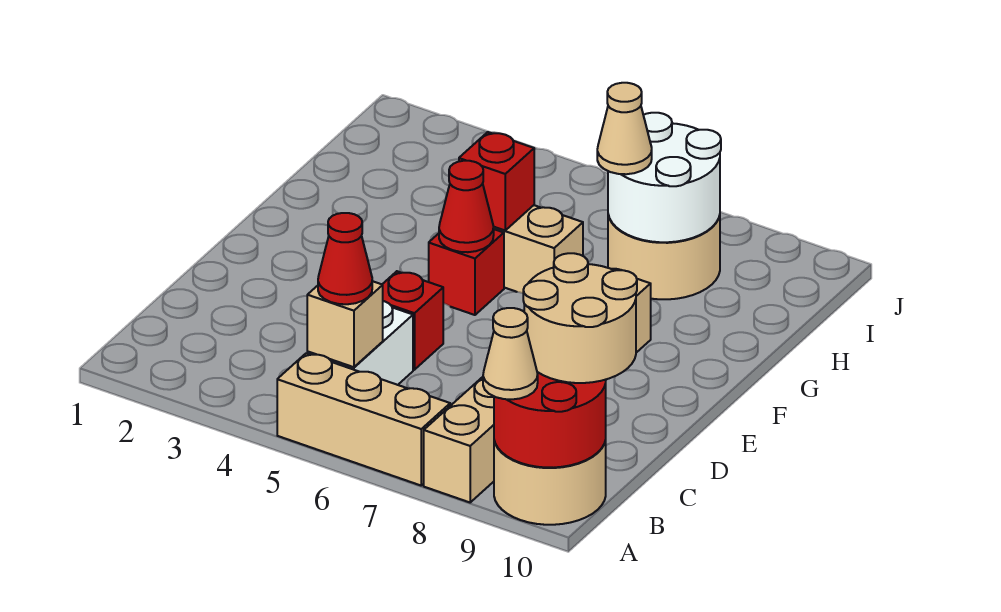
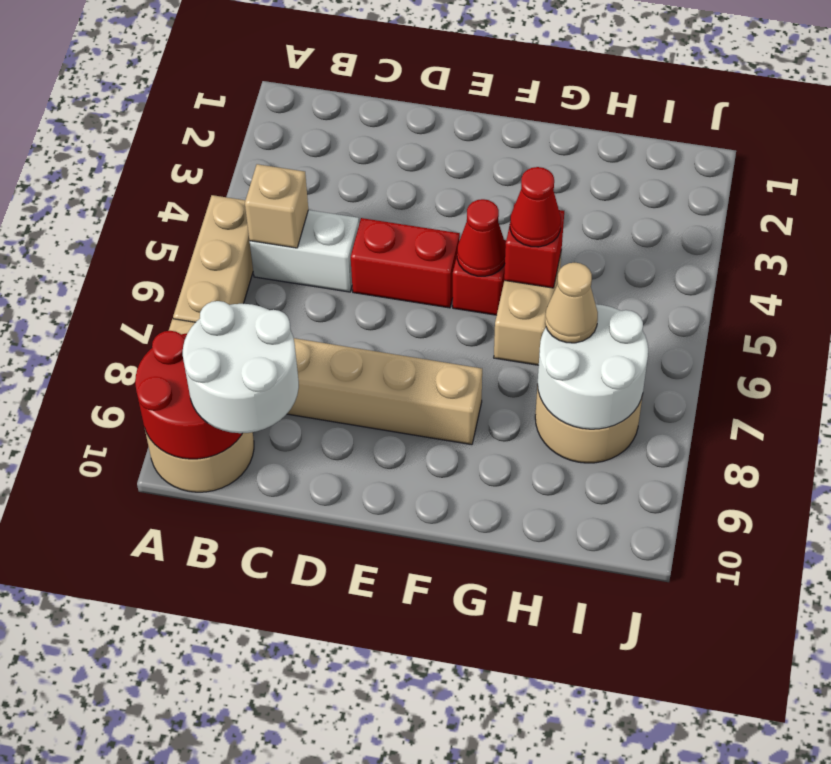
tan 1x1 cone [483,308,538,399] -> none
red 1x1 cone [318,213,372,304] -> red 1x1 cone moved to [510,167,561,247]
tan 2x2 round brick [523,253,637,383] -> white 2x2 round brick [183,301,299,433]
red 1x1 brick [382,271,443,370] -> red 1x2 brick [351,218,460,308]

